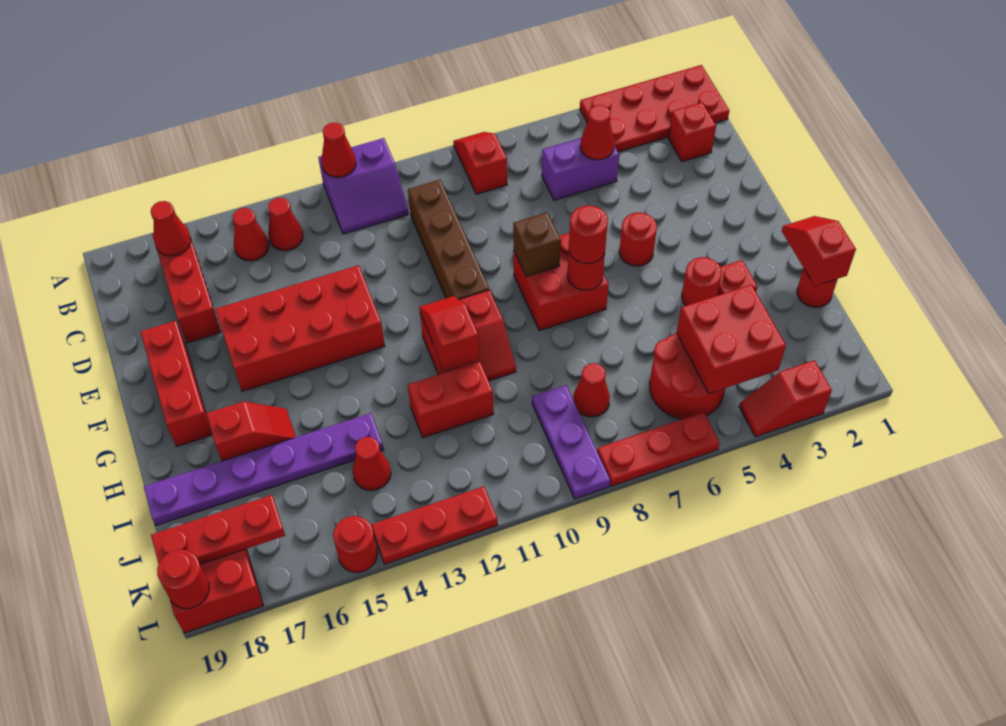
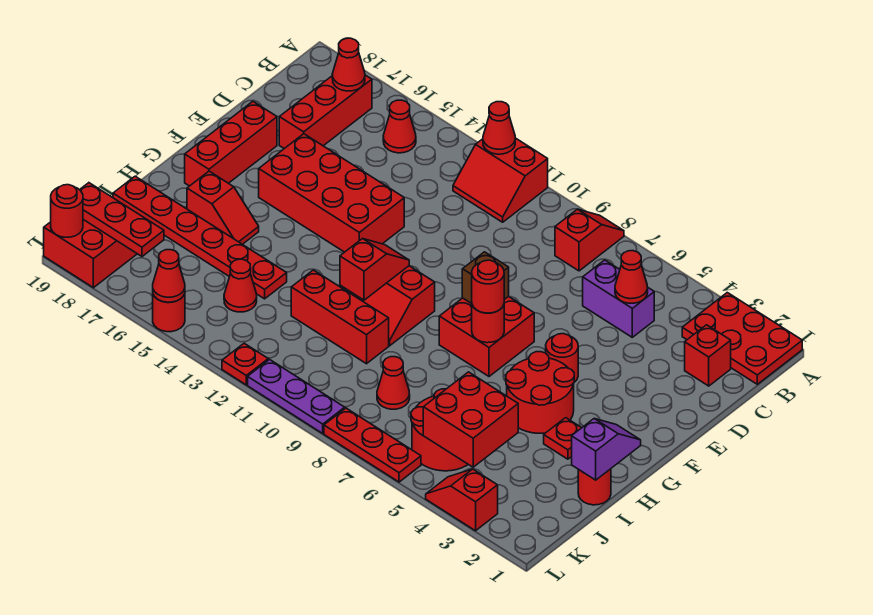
red 2x4 plate [580,65,729,152] -> red 2x3 plate [682,293,802,384]
purple 2x2 slope [318,138,408,234] -> red 2x2 slope [453,138,548,222]
red 1x1 cone [268,198,303,251] -> red 1x1 cone moved to [153,250,185,302]
brown 1x4 brick [408,180,489,299] -> none
red 1x2 slope [782,216,856,286] -> purple 1x2 slope [572,419,641,480]
red 1x1 round brick [682,257,722,305] -> red 2x2 round brick [506,352,574,433]
red 1x2 brick [408,362,494,438] -> red 1x3 brick [291,270,389,364]
purple 1x6 plate [144,413,384,525] -> red 1x6 plate [113,176,287,299]
purple 1x3 plate [532,385,610,499] -> purple 1x3 plate turned to [248,360,345,433]
red 1x3 plate [371,486,498,564] -> red 1x1 plate [222,343,268,385]

